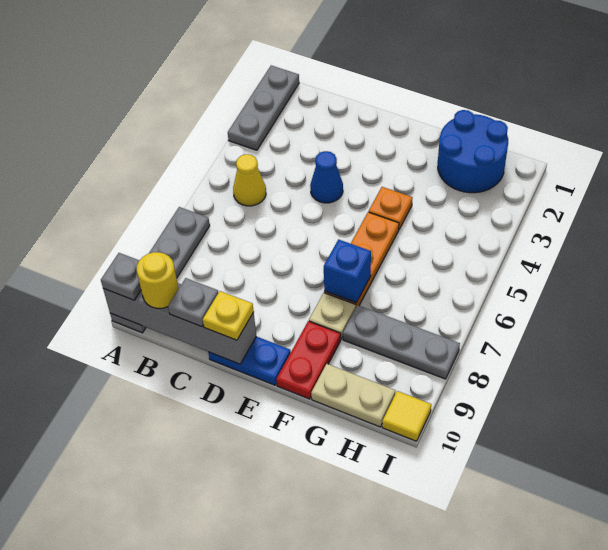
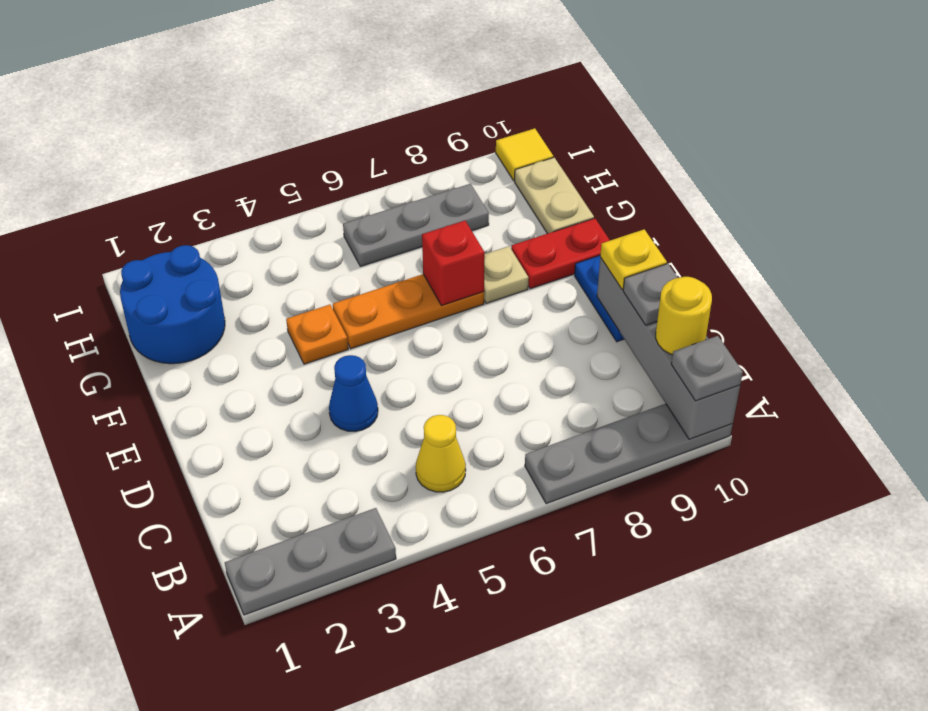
blue 1x1 brick [324,239,371,303] -> red 1x1 brick [422,221,485,306]
grey 1x3 plate [343,305,460,379] -> grey 1x3 plate turned to [343,184,489,266]

